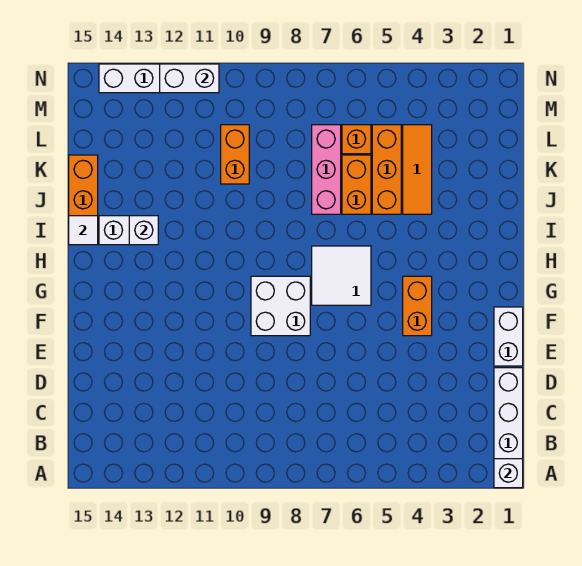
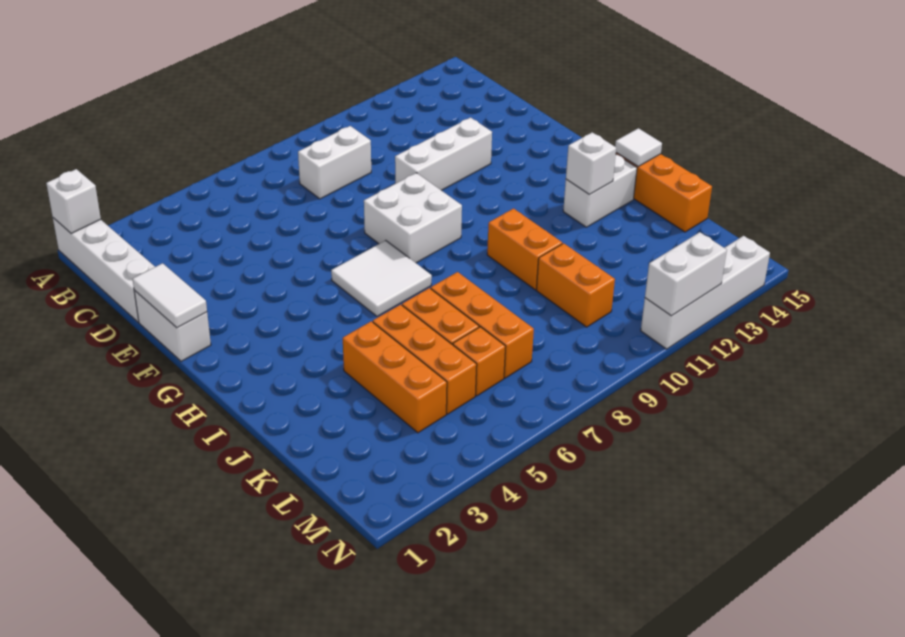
none -> white 1x2 brick [298,126,371,199]
none -> white 1x2 tile [133,263,207,328]
none -> white 1x3 brick [395,118,492,190]
orange 1x2 brick [403,276,432,336] -> orange 1x2 brick moved to [487,209,562,290]
orange 1x3 tile [403,125,432,214] -> orange 1x3 brick [343,321,447,433]
pink 1x3 brick [312,125,341,214] -> orange 1x3 brick [431,272,534,378]

